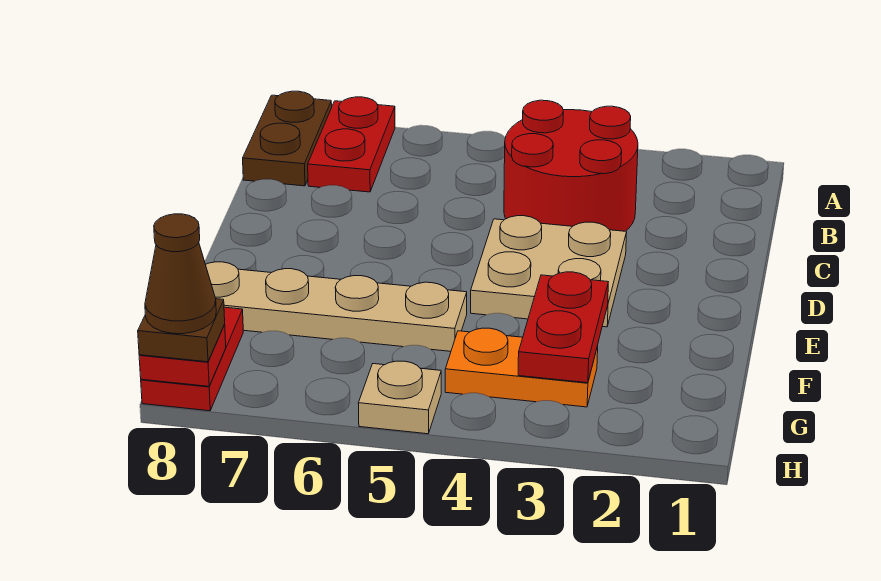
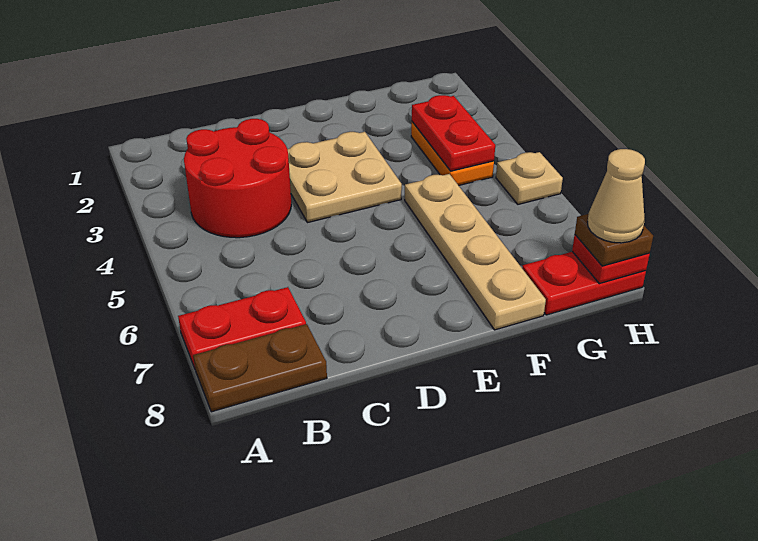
red 1x2 plate [518,272,608,383] -> red 1x2 plate turned to [412,95,495,171]
brown 1x1 cone [145,214,216,334] -> tan 1x1 cone [588,149,645,243]

